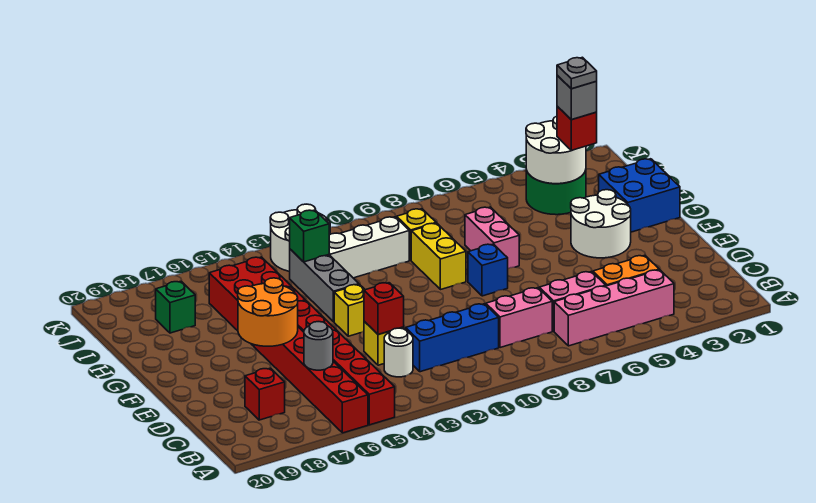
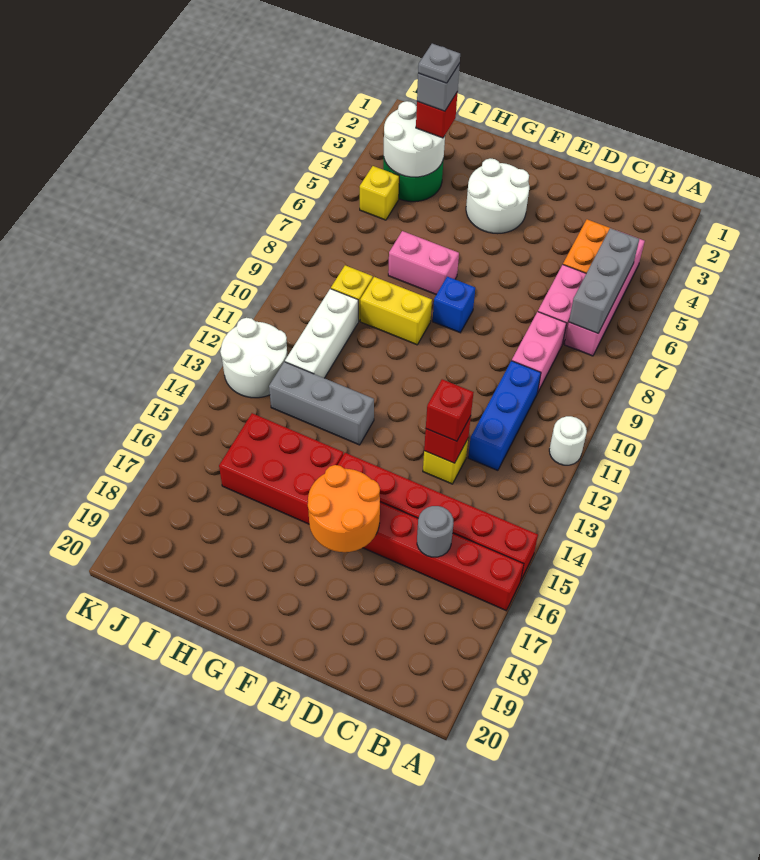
none -> grey 1x3 brick [569,228,639,333]
white 1x1 round brick [384,328,413,377] -> white 1x1 round brick moved to [549,416,587,465]
red 1x1 brick [245,368,285,420] -> red 1x1 brick moved to [426,379,474,441]
yellow 1x1 brick [334,284,365,336] -> yellow 1x1 brick moved to [360,166,399,220]
blue 2x2 brick [599,159,680,232] -> none
green 1x1 brick [290,210,329,262] -> none
green 1x1 brick [156,281,195,333] -> none

